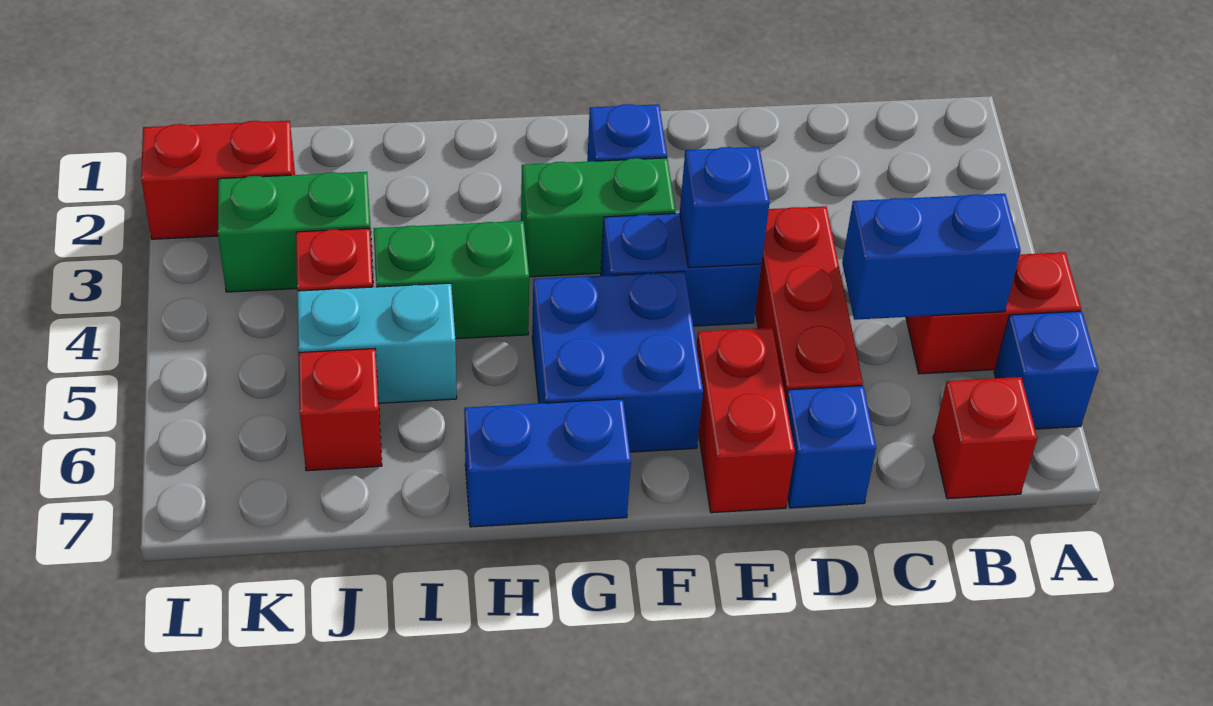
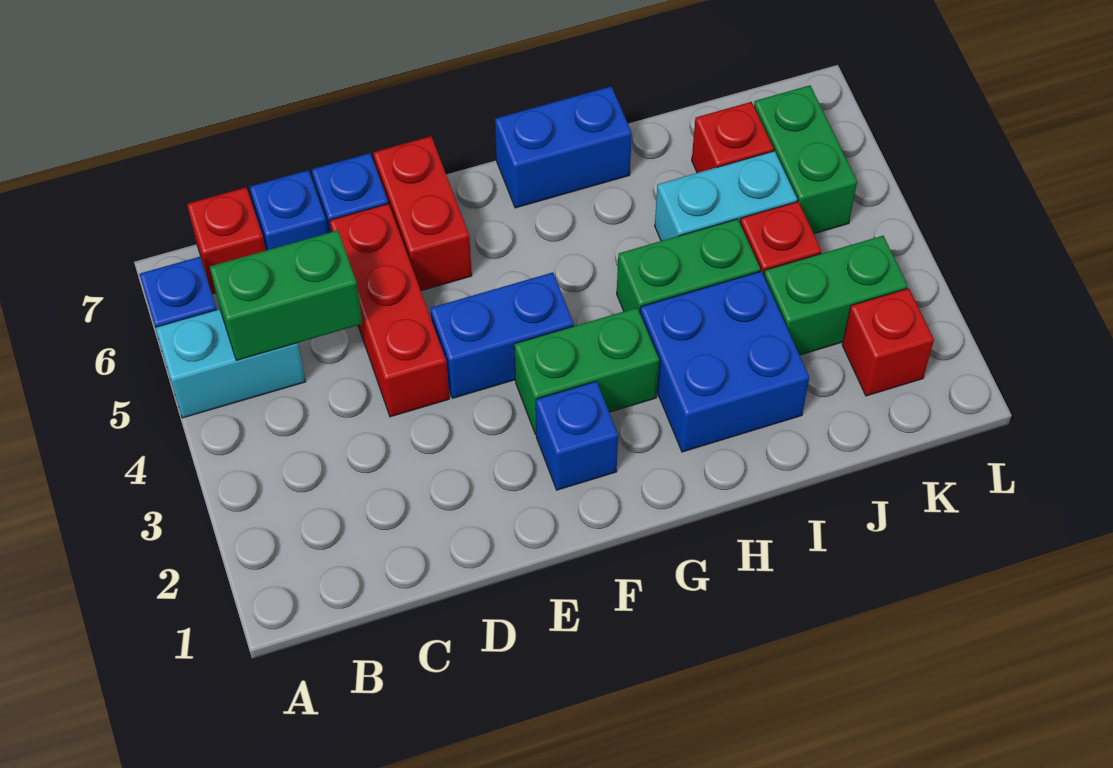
red 1x2 brick [906,252,1081,374] -> cyan 1x2 brick [155,309,306,418]
blue 1x2 brick [842,194,1021,320] -> green 1x2 brick [210,230,362,360]
blue 1x1 brick [680,147,770,268] -> blue 1x1 brick moved to [250,170,328,250]
blue 2x2 brick [532,271,703,452] -> blue 2x2 brick moved to [640,271,809,452]
red 1x2 brick [141,121,295,239] -> red 1x1 brick [842,288,934,396]
none -> green 1x2 brick [754,85,857,234]

